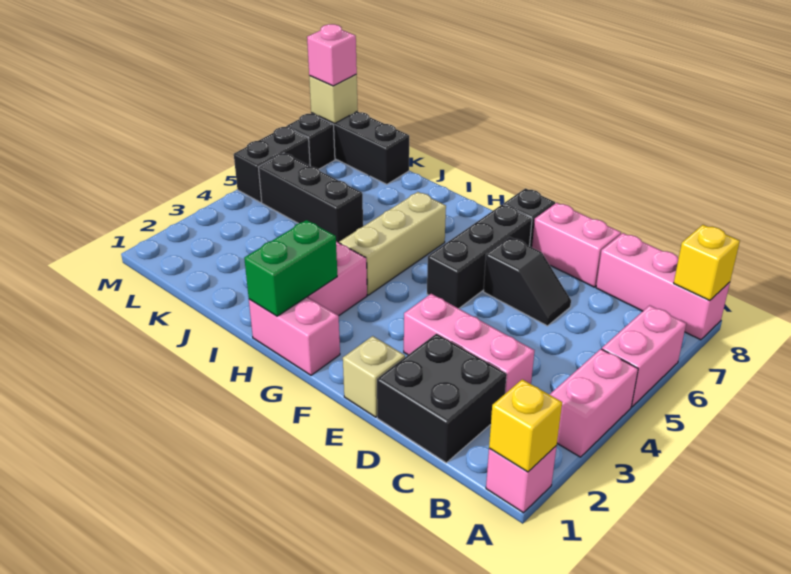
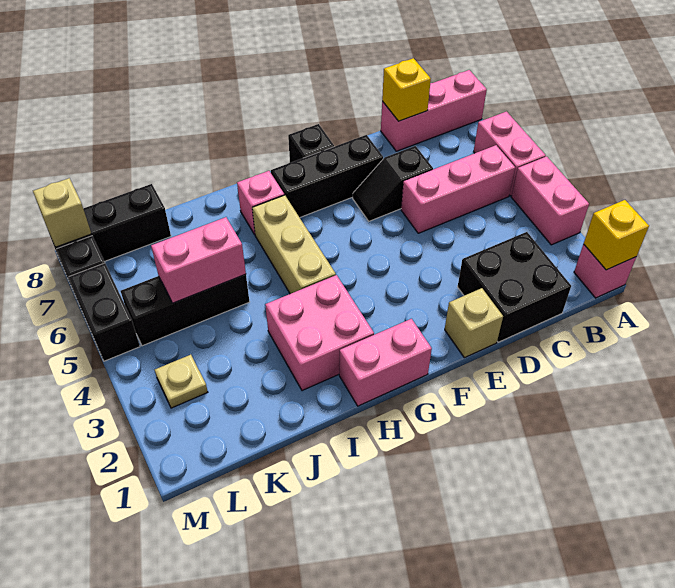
yellow 1x1 brick [674,225,740,301] -> yellow 1x1 brick moved to [382,58,431,121]
pink 1x3 brick [404,294,535,394] -> pink 1x3 brick moved to [401,145,515,233]
black 1x2 slope [484,237,571,326] -> black 1x2 slope turned to [353,146,433,221]
pink 1x2 brick [532,203,621,287] -> pink 1x2 brick moved to [151,217,246,303]
black 1x3 brick [427,205,532,308] -> black 1x3 brick turned to [271,135,383,217]
green 1x2 brick [244,220,337,316] -> none
none -> tan 1x1 plate [155,355,208,408]
pink 1x1 brick [307,24,357,86] -> pink 1x1 brick moved to [237,171,284,235]

